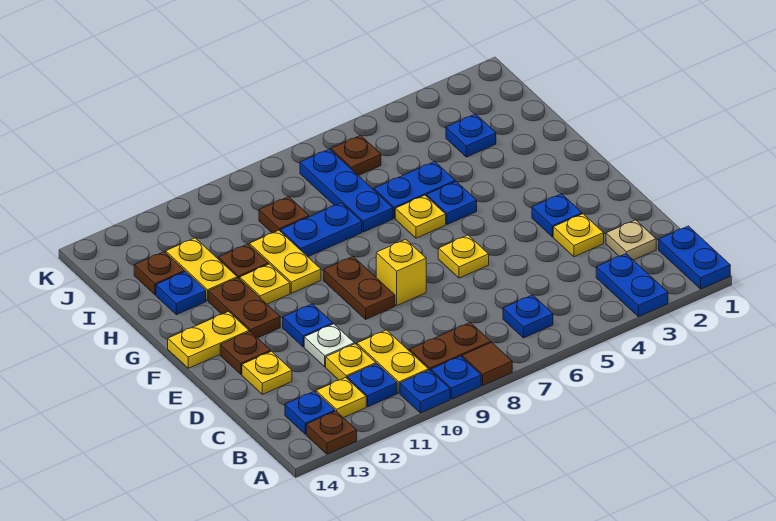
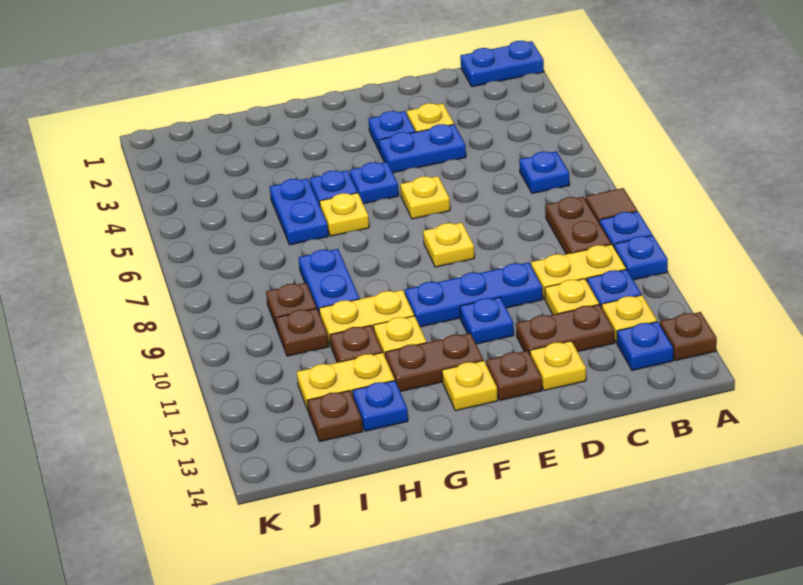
blue 1x2 plate [596,254,668,317] -> blue 1x2 plate moved to [379,124,466,173]
tan 1x1 plate [606,220,656,260] -> none
white 1x1 plate [304,324,354,367] -> none
yellow 1x1 brick [376,239,426,305] -> yellow 1x1 plate [423,222,474,267]
brown 1x2 plate [324,257,395,319] -> brown 1x2 plate moved to [516,305,614,353]
yellow 1x2 plate [168,312,249,368] -> yellow 1x1 plate [442,360,498,411]
blue 1x3 plate [300,149,393,232] -> blue 1x3 plate moved to [405,262,543,327]
blue 1x1 plate [446,114,496,157] -> blue 1x1 plate moved to [350,162,399,204]
brown 1x1 plate [331,135,381,176] -> brown 1x1 plate moved to [276,308,329,356]

